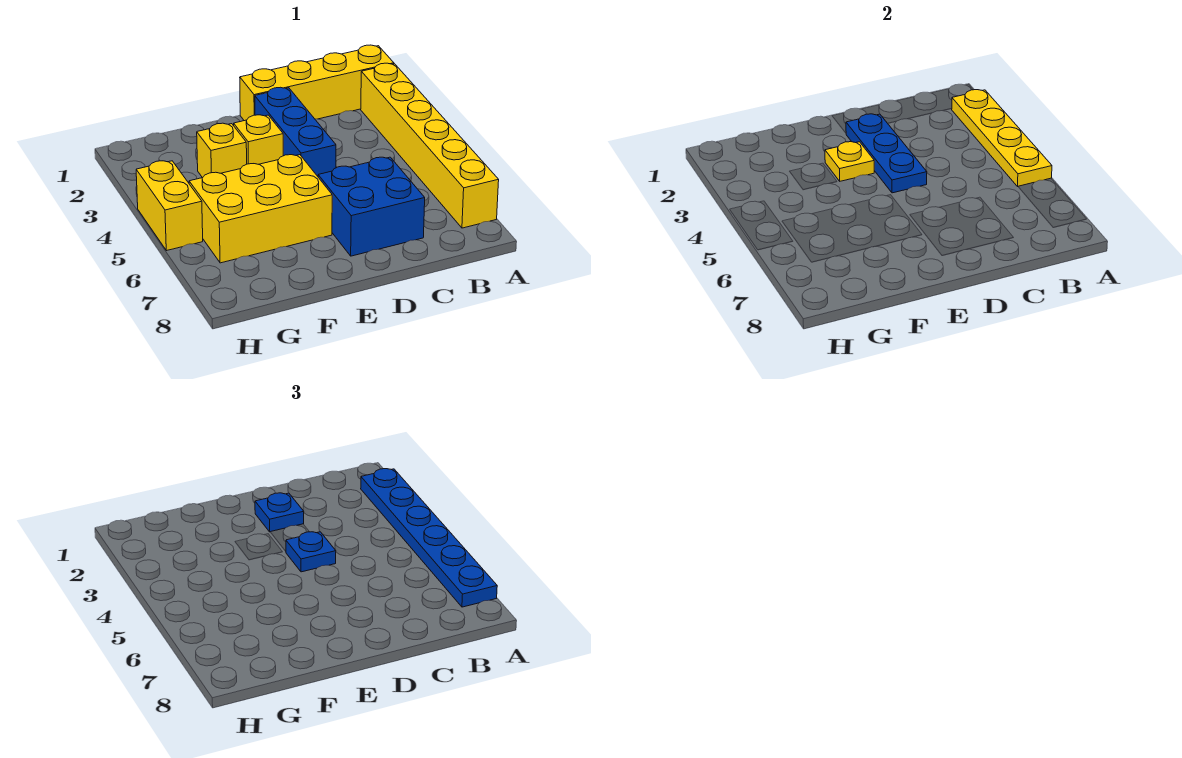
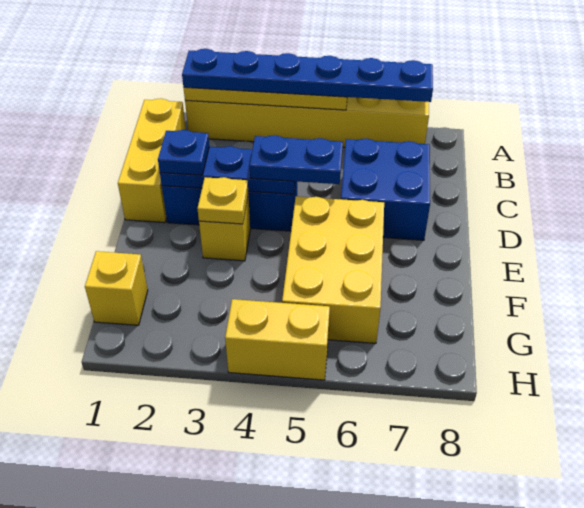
yellow 1x4 brick [240,45,394,121] -> yellow 1x3 brick [118,99,186,223]
blue 1x1 plate [286,532,336,572] -> blue 1x2 plate [250,135,343,184]
yellow 1x1 brick [197,123,247,178] -> yellow 1x1 brick moved to [85,251,148,325]

